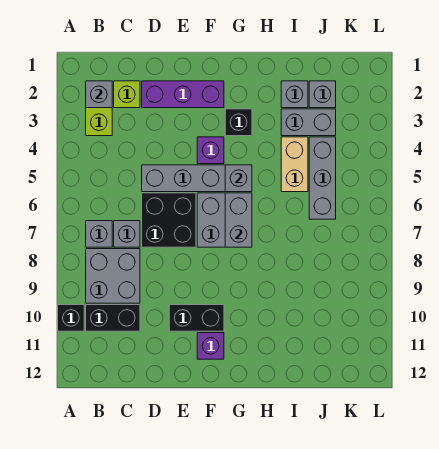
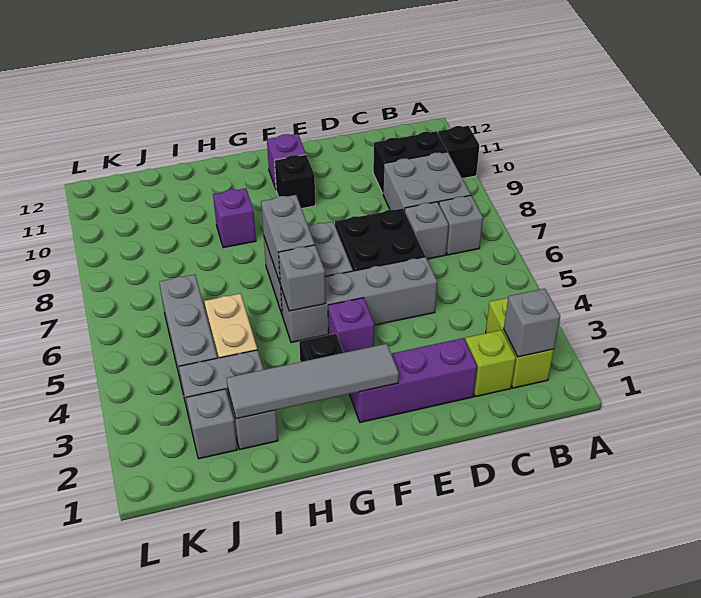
black 1x2 brick [169,305,224,331] -> black 1x1 brick [274,155,315,209]
none -> grey 1x4 tile [227,344,399,419]
none -> purple 1x1 brick [213,188,256,248]

